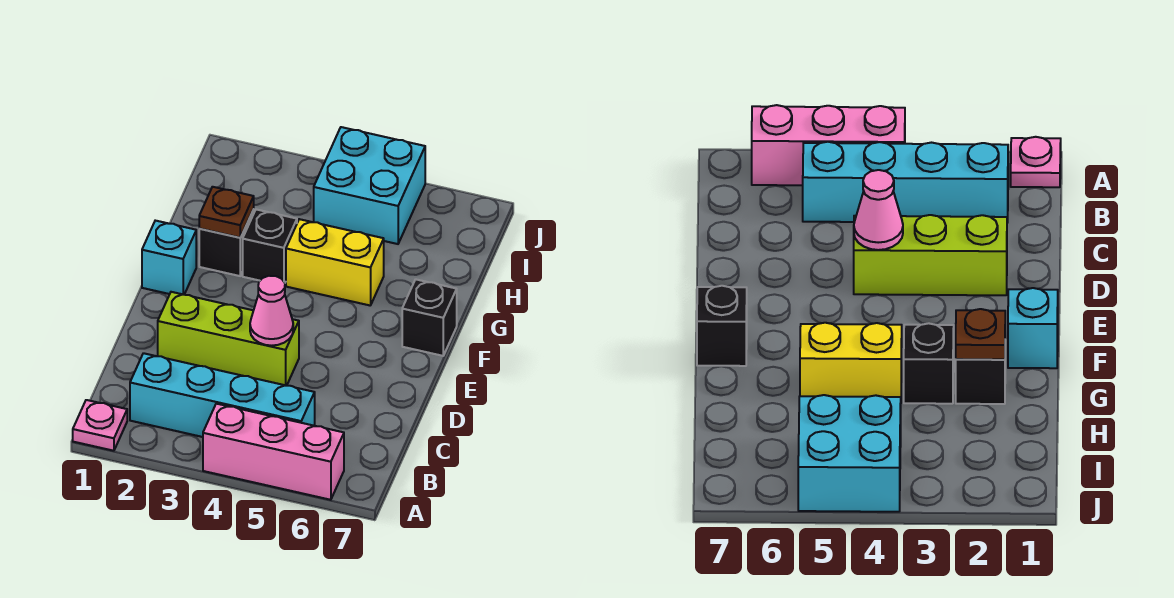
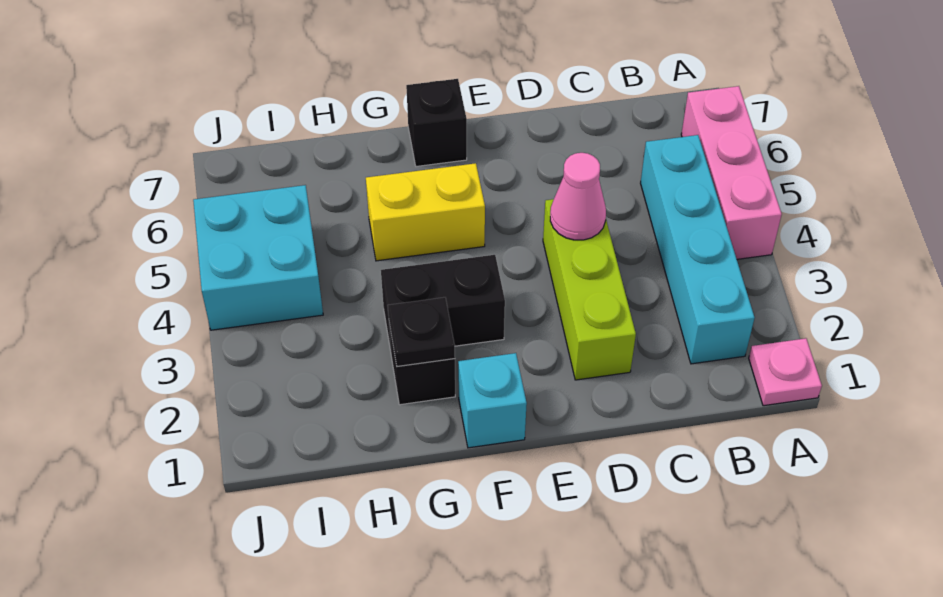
brown 1x1 plate [199,187,254,237] -> black 1x1 plate [388,297,455,366]
black 1x1 brick [243,209,297,283] -> black 1x2 brick [381,255,505,351]
yellow 1x2 brick [286,219,384,305] -> yellow 1x2 brick turned to [366,163,485,261]

